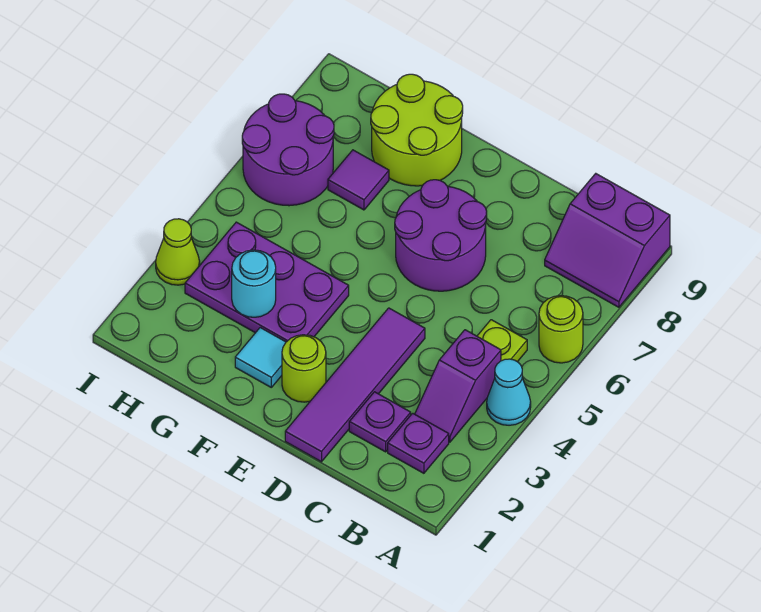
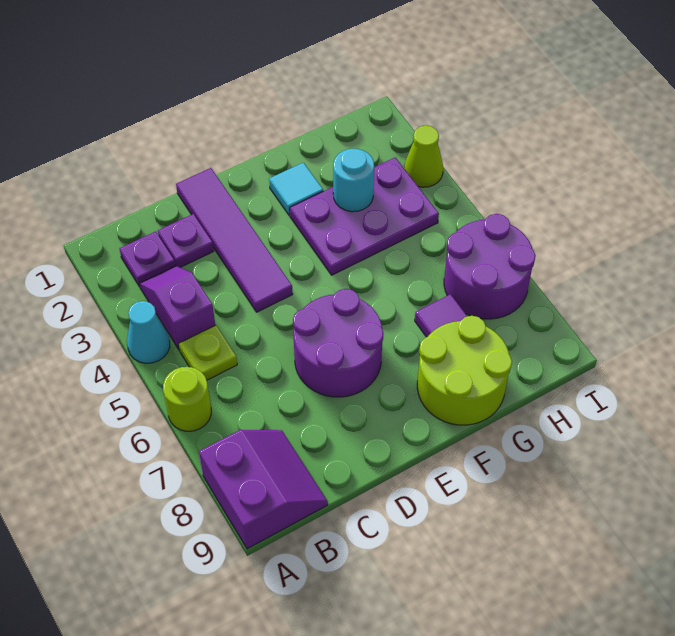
purple 2x2 slope [545,174,670,307] -> purple 2x2 slope turned to [199,430,328,549]
lime 1x1 round brick [282,335,326,402] -> none

